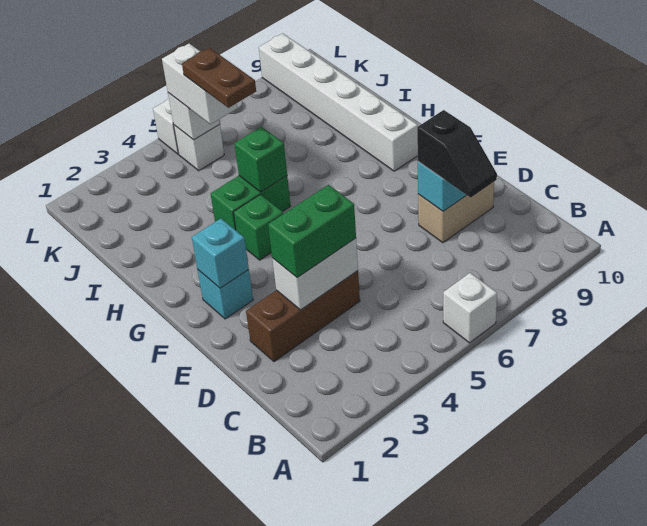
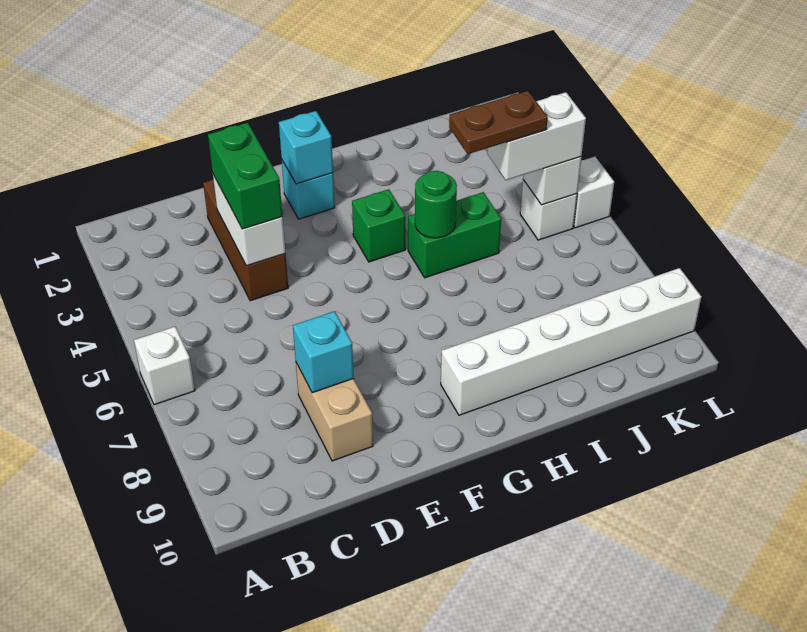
black 1x2 slope [417,110,497,198] -> none
green 1x2 brick [211,176,291,230] -> green 1x2 brick turned to [408,192,501,278]
green 1x1 brick [234,127,287,192] -> green 1x1 round brick [415,171,457,238]

